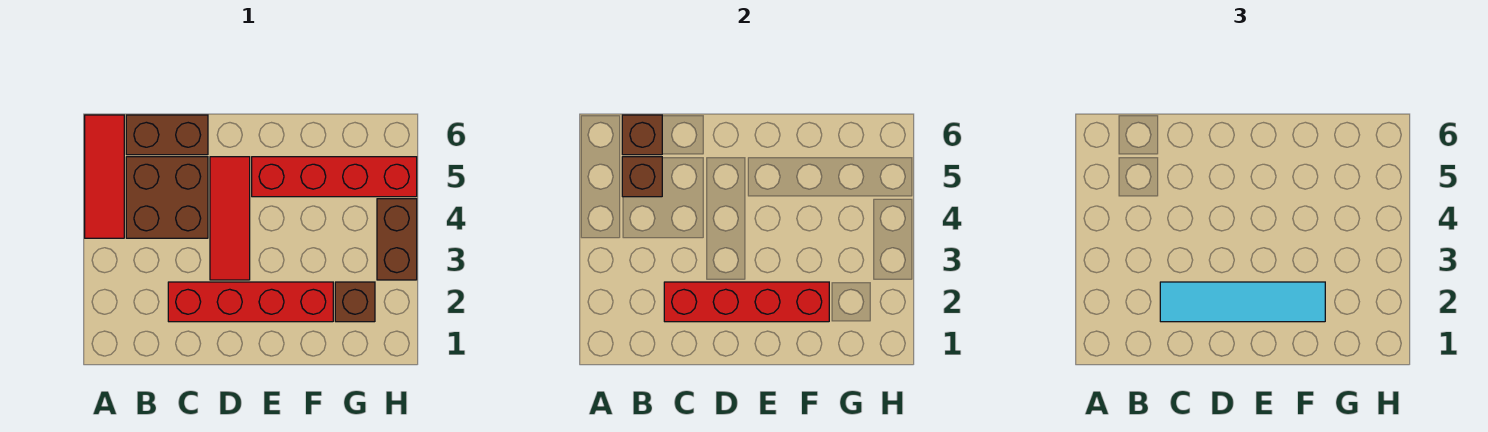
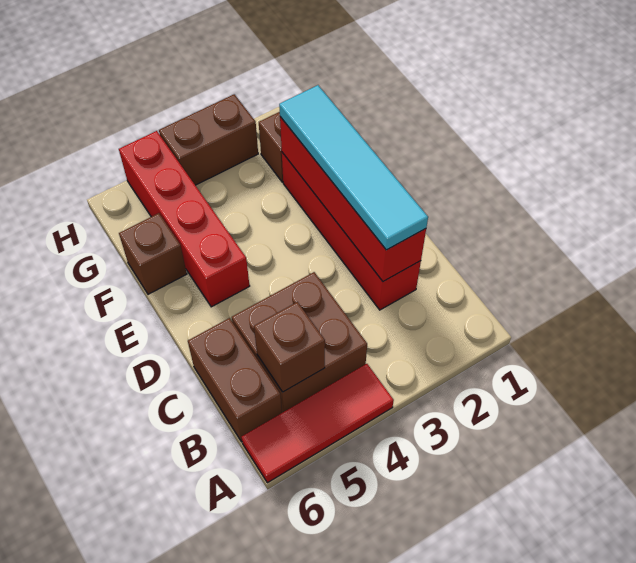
brown 1x1 brick [622,115,662,155] -> brown 1x1 brick moved to [119,213,187,294]
red 1x3 tile [210,157,250,280] -> none

